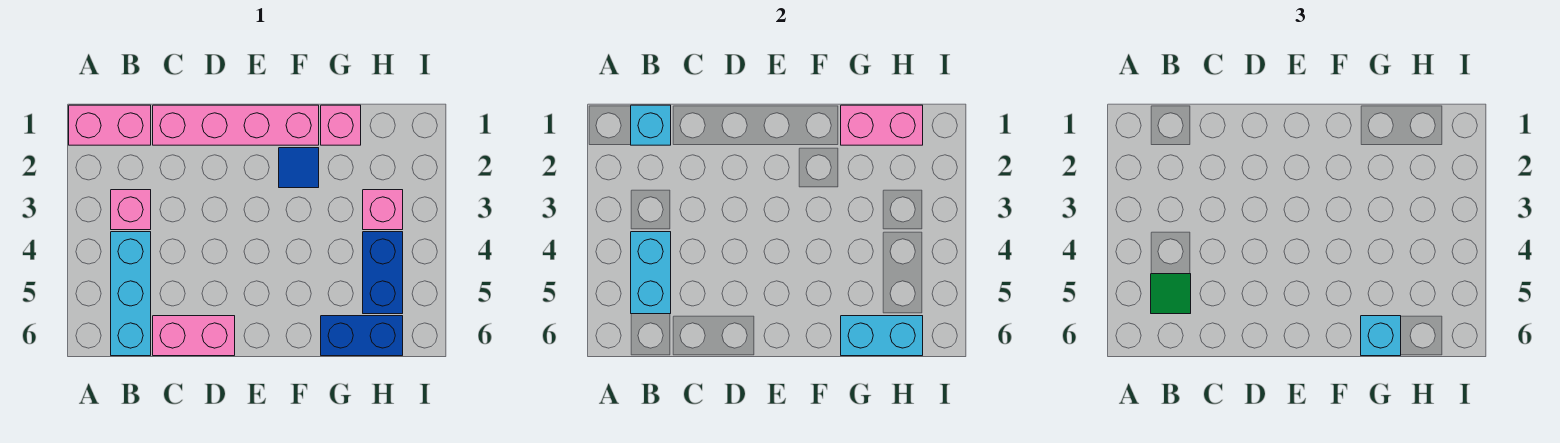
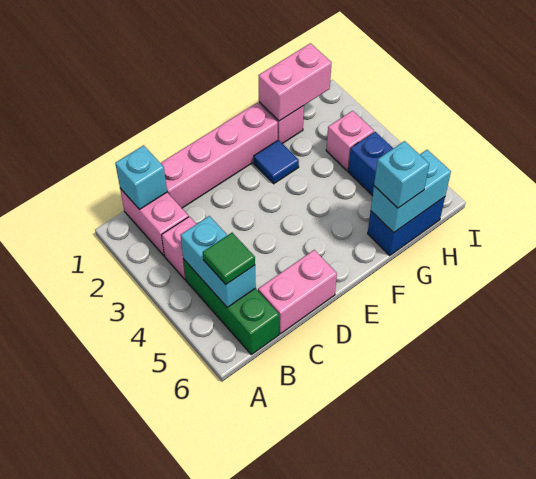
pink 1x2 brick [69,105,151,145] -> pink 1x2 brick turned to [120,188,189,256]
cyan 1x3 brick [111,232,151,356] -> green 1x3 brick [183,259,279,354]

